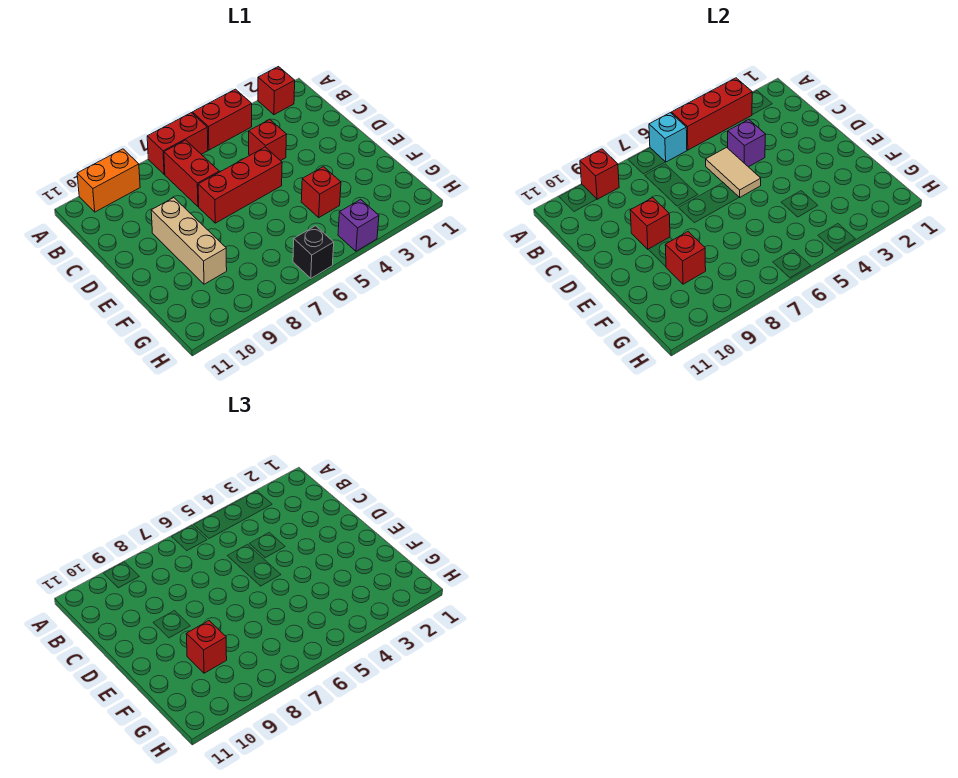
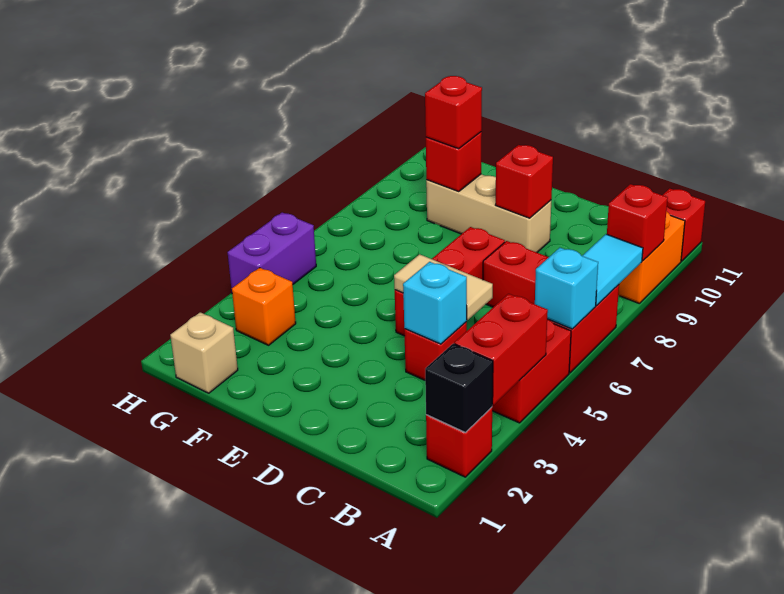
red 1x3 brick [671,78,752,150] -> red 1x2 brick [454,294,548,405]
none -> cyan 1x2 tile [582,234,643,305]
purple 1x1 brick [728,119,766,167] -> cyan 1x1 brick [403,262,467,344]
red 1x1 brick [301,167,341,217] -> red 1x1 brick moved to [663,188,705,261]
none -> tan 1x1 brick [170,312,238,393]
none -> orange 1x1 brick [232,268,296,345]
purple 1x1 brick [338,199,379,251] -> purple 1x2 brick [228,212,316,290]
black 1x1 brick [293,226,334,278] -> black 1x1 brick moved to [425,344,493,433]

